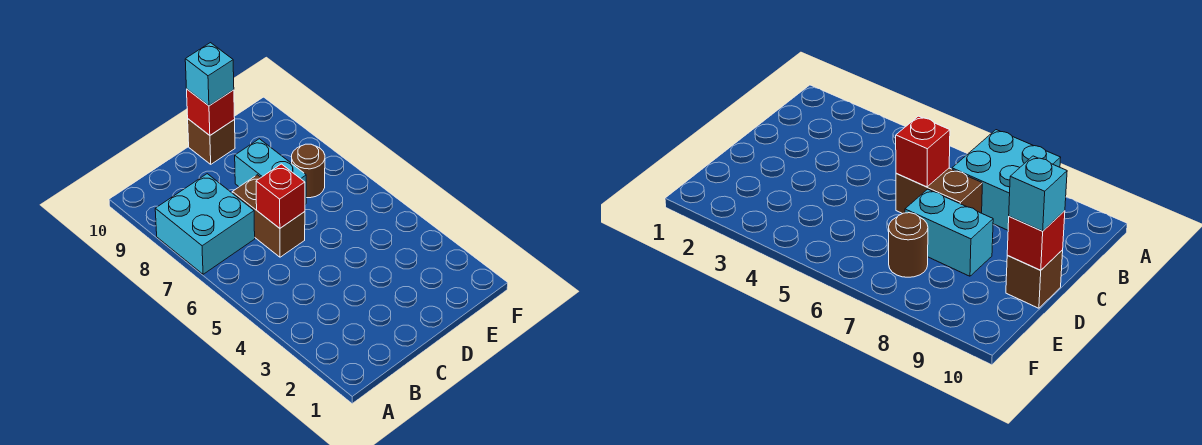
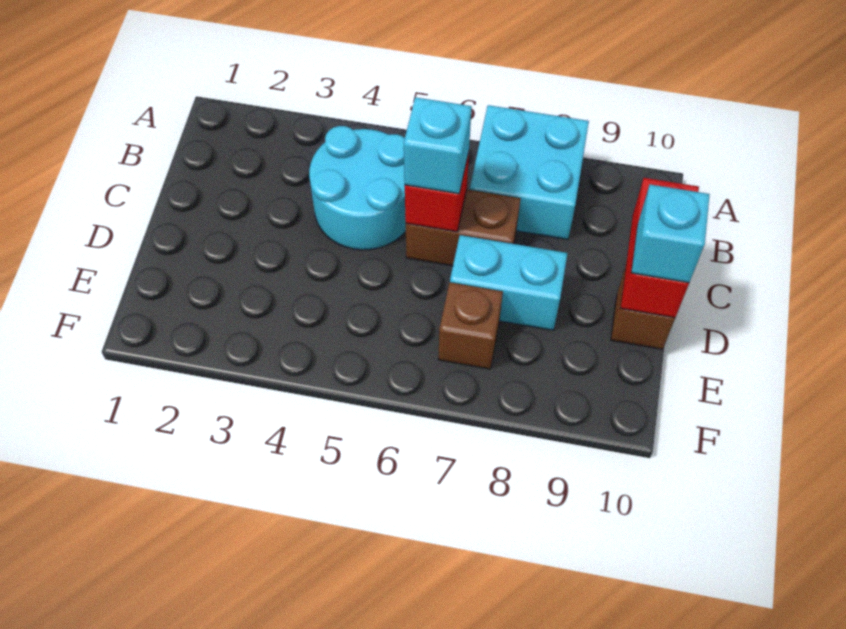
none -> cyan 2x2 round brick [309,126,406,250]
none -> cyan 1x1 brick [404,97,472,194]
red 1x1 brick [187,89,235,135] -> red 1x2 brick [620,178,699,318]
brown 1x1 round brick [292,144,325,198] -> brown 1x1 brick [438,282,503,369]

